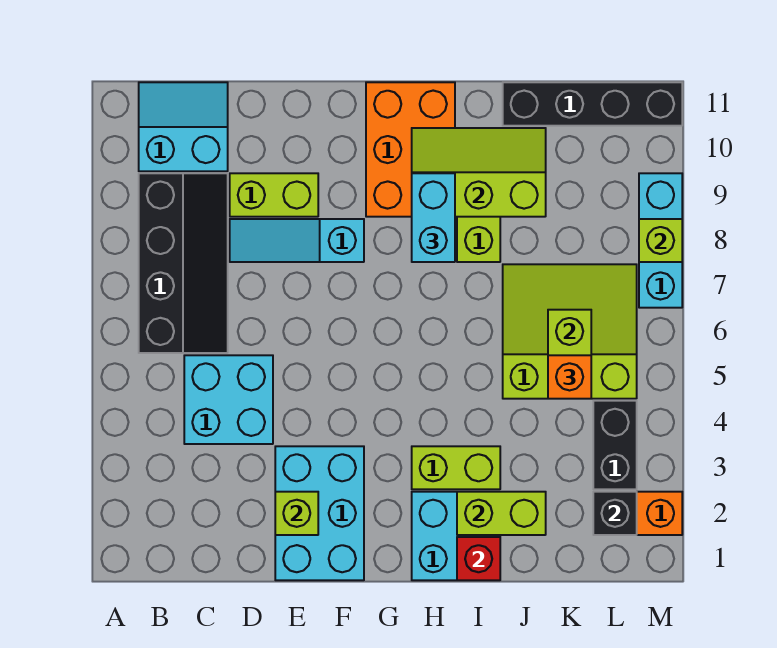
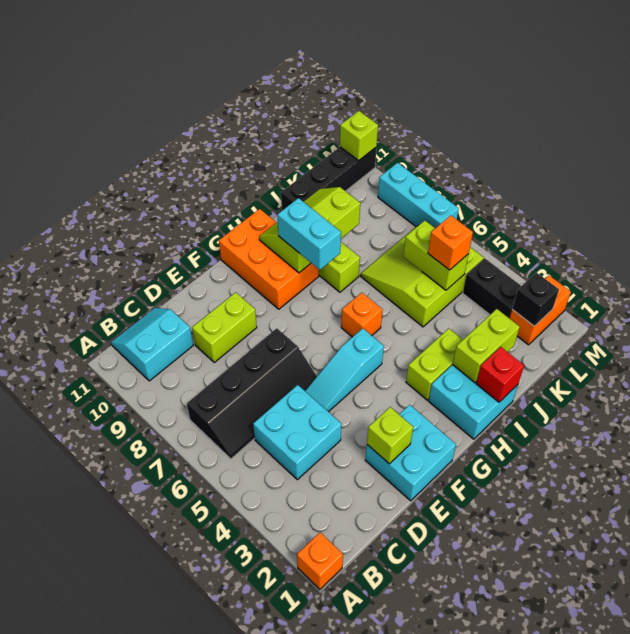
none -> orange 1x1 brick [297,533,343,589]
black 2x4 slope [139,173,228,353] -> black 2x4 slope turned to [187,328,317,459]
cyan 1x3 slope [230,219,364,262] -> cyan 1x3 slope moved to [305,328,384,412]
cyan 2x3 brick [275,446,364,580] -> cyan 2x2 brick [365,405,456,501]
none -> orange 1x1 brick [341,293,382,337]
lime 1x1 brick [639,219,682,262] -> lime 1x1 brick moved to [340,111,378,161]

